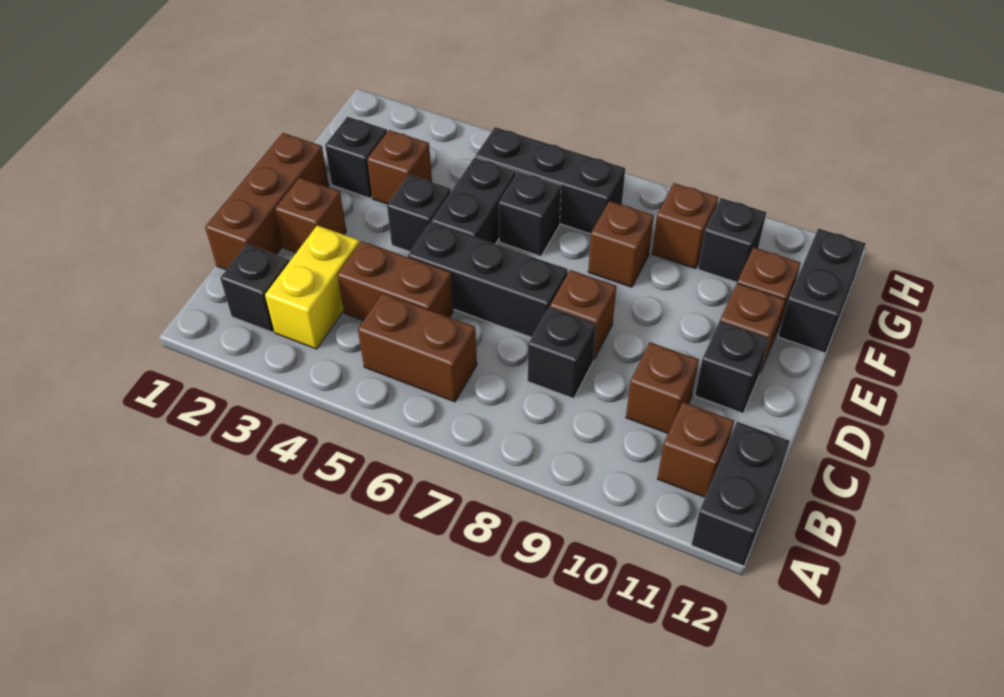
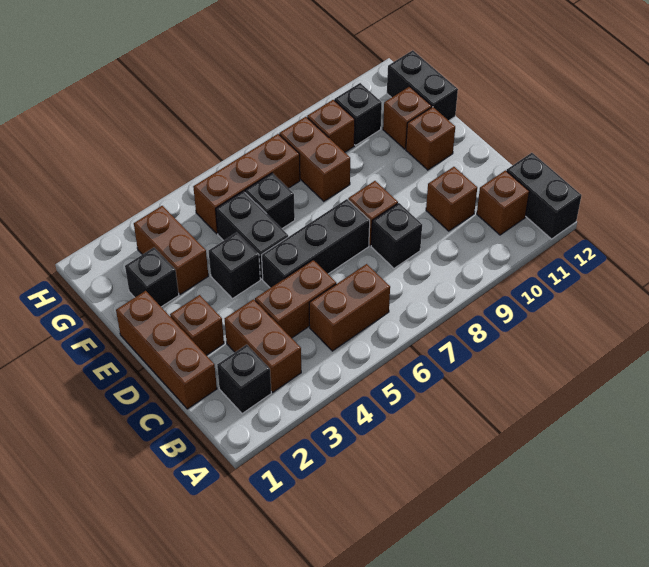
yellow 1x2 brick [265,225,360,349] -> brown 1x2 brick [225,299,301,392]
black 1x1 brick [695,321,769,413] -> none
brown 1x1 brick [367,130,432,204] -> brown 1x2 brick [134,206,208,294]
brown 1x1 brick [588,201,654,287] -> brown 1x2 brick [279,117,350,201]
black 1x3 brick [475,127,625,234] -> brown 1x3 brick [193,134,300,234]

